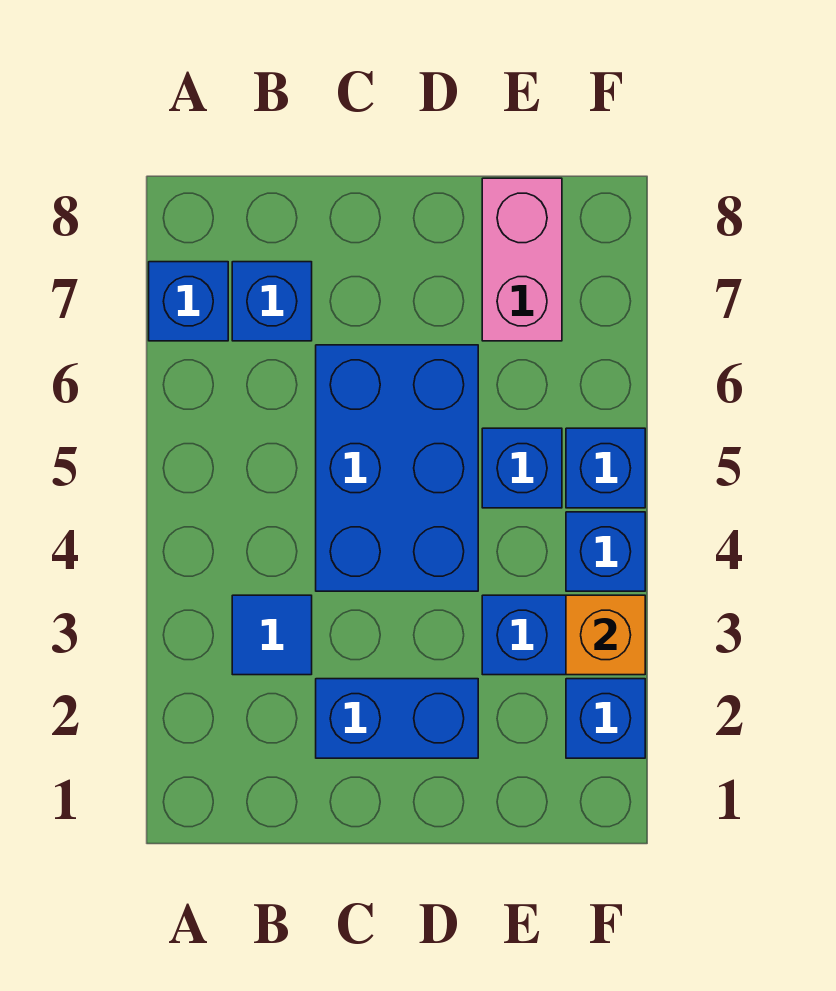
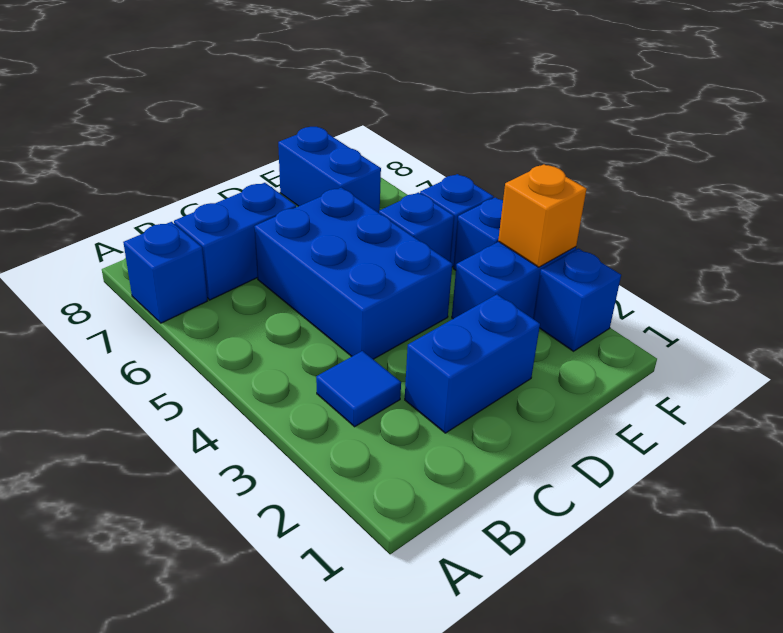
blue 1x1 brick [232,262,312,341] -> blue 1x2 brick [174,183,296,300]
pink 1x2 brick [482,178,562,341] -> blue 1x2 brick [278,127,381,213]

